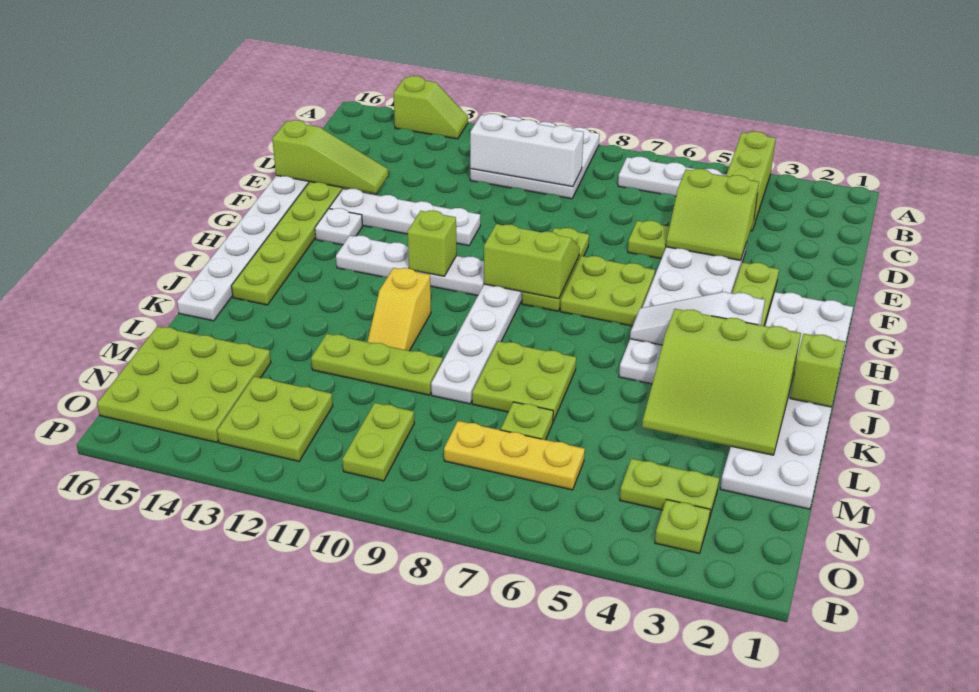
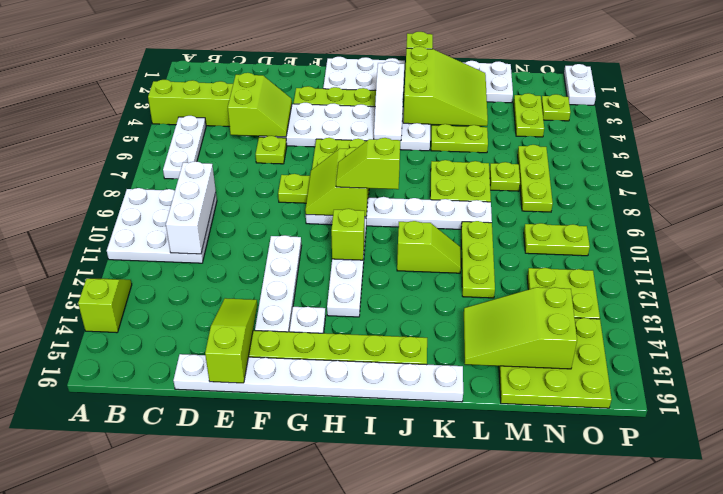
none -> lime 1x2 slope [336,138,400,189]
yellow 1x2 slope [367,268,431,351] -> lime 1x2 slope [397,221,461,273]
none -> lime 1x2 plate [431,124,488,153]
none -> lime 2x3 slope [464,287,577,369]
yellow 1x3 plate [444,421,585,490] -> lime 1x3 plate [518,145,553,212]
none -> white 1x2 plate [564,64,596,105]

